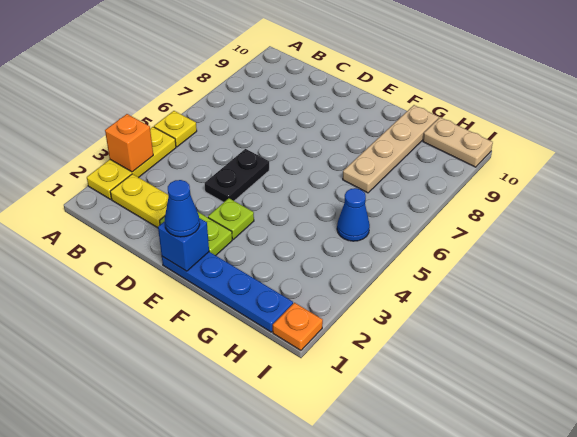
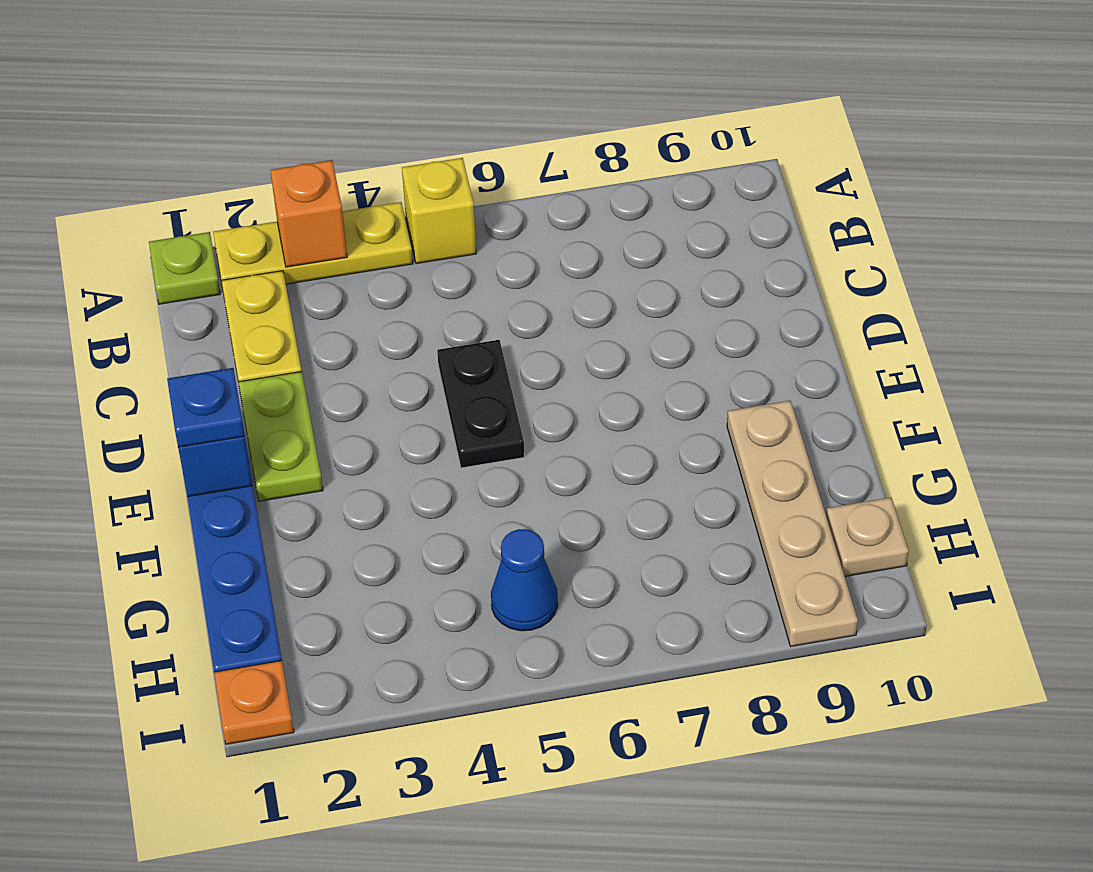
yellow 1x1 plate [154,111,197,147] -> yellow 1x1 brick [402,158,476,264]
black 1x2 plate [205,149,269,202] -> black 1x2 plate turned to [437,340,524,468]
blue 1x1 cone [165,180,200,237] -> blue 1x1 plate [167,368,245,447]
lime 1x1 plate [208,198,254,239] -> lime 1x1 plate moved to [149,232,220,304]
tan 1x4 plate [343,105,439,193] -> tan 1x4 plate turned to [727,400,858,646]
tan 1x2 plate [423,117,493,167] -> tan 1x1 plate [826,497,909,576]

